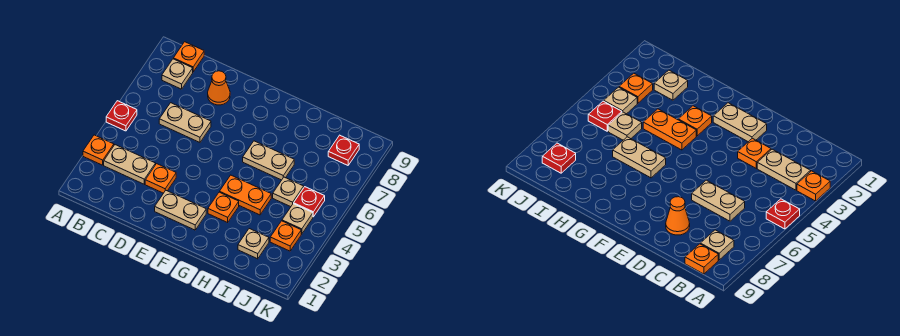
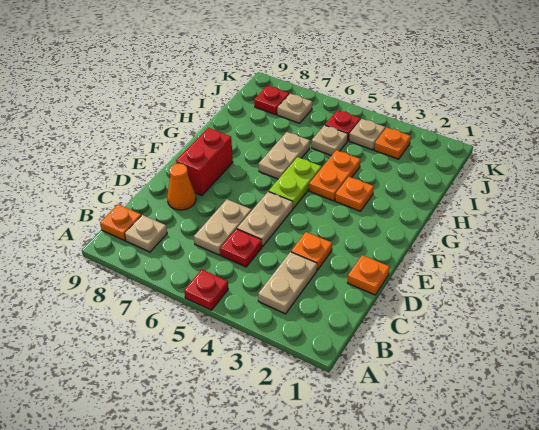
orange 1x1 plate [83,135,114,165] -> orange 1x1 plate moved to [347,255,390,295]
none -> red 1x1 plate [220,229,262,267]
tan 1x2 plate [155,191,206,230] -> tan 1x2 plate moved to [237,191,293,247]
none -> red 1x2 brick [176,128,233,195]
none -> lime 1x2 plate [269,157,321,208]
tan 1x1 plate [238,229,269,259] -> tan 1x1 plate moved to [277,94,312,123]

